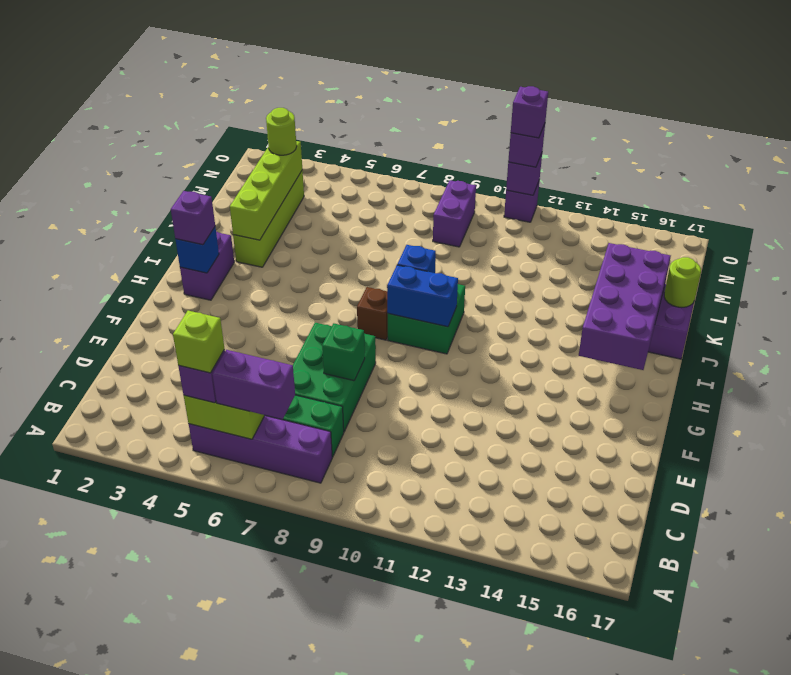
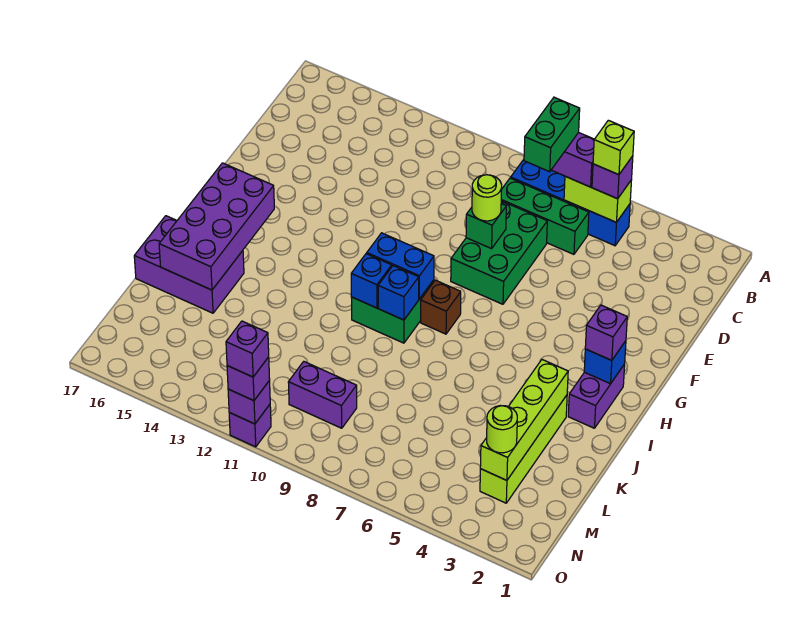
purple 1x4 brick [189,416,332,483] -> blue 1x4 brick [511,160,630,246]
none -> green 1x2 brick [524,97,580,172]
none -> blue 1x1 brick [351,254,392,308]
lime 1x1 round brick [664,257,701,307] -> lime 1x1 round brick moved to [472,175,502,221]
purple 1x2 brick [433,180,476,247] -> purple 1x2 brick turned to [288,362,357,428]

